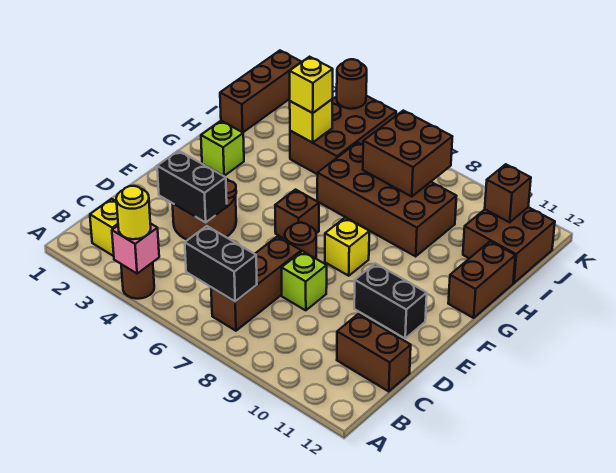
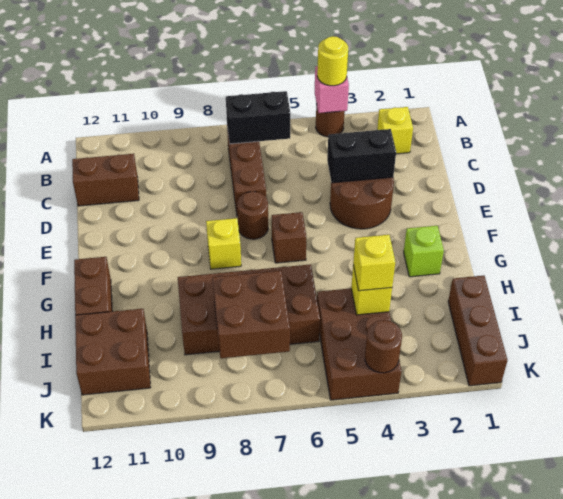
lime 1x1 brick [281,251,327,310] -> none
black 1x2 brick [354,263,427,338] -> none
brown 1x1 brick [485,164,531,222] -> none

